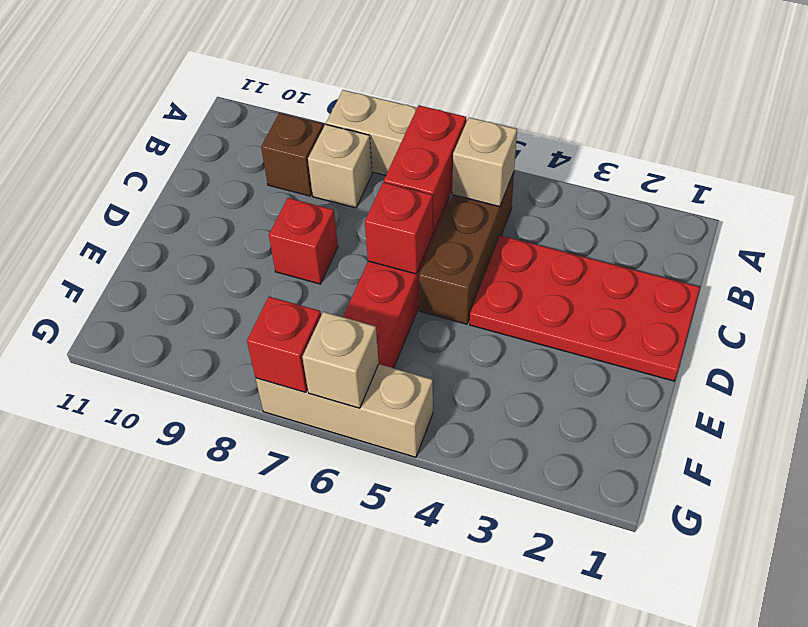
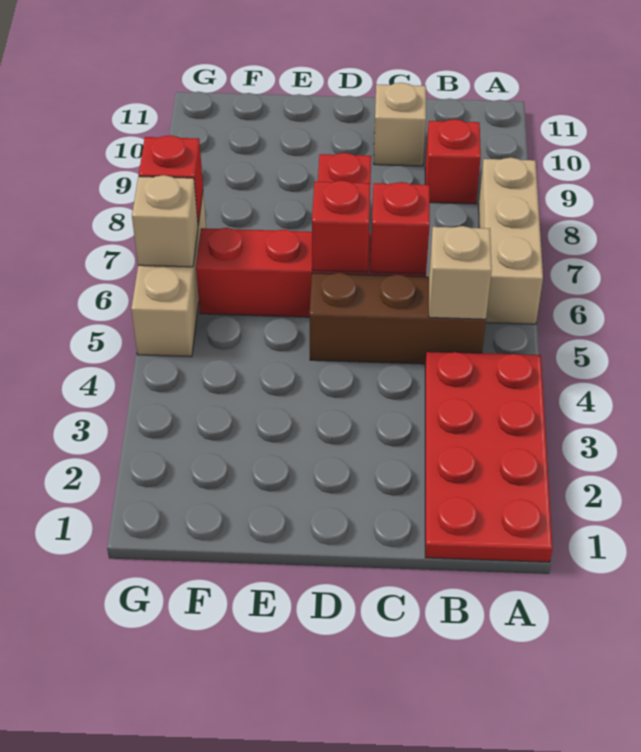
red 1x2 brick [384,105,466,233] -> red 1x1 brick [370,182,430,274]
tan 1x1 brick [308,124,372,208] -> tan 1x1 brick moved to [374,83,426,166]
brown 1x1 brick [261,113,323,196] -> red 1x1 brick [425,119,481,204]
red 2x4 plate [470,235,700,381] -> red 2x4 plate moved to [425,351,553,562]

